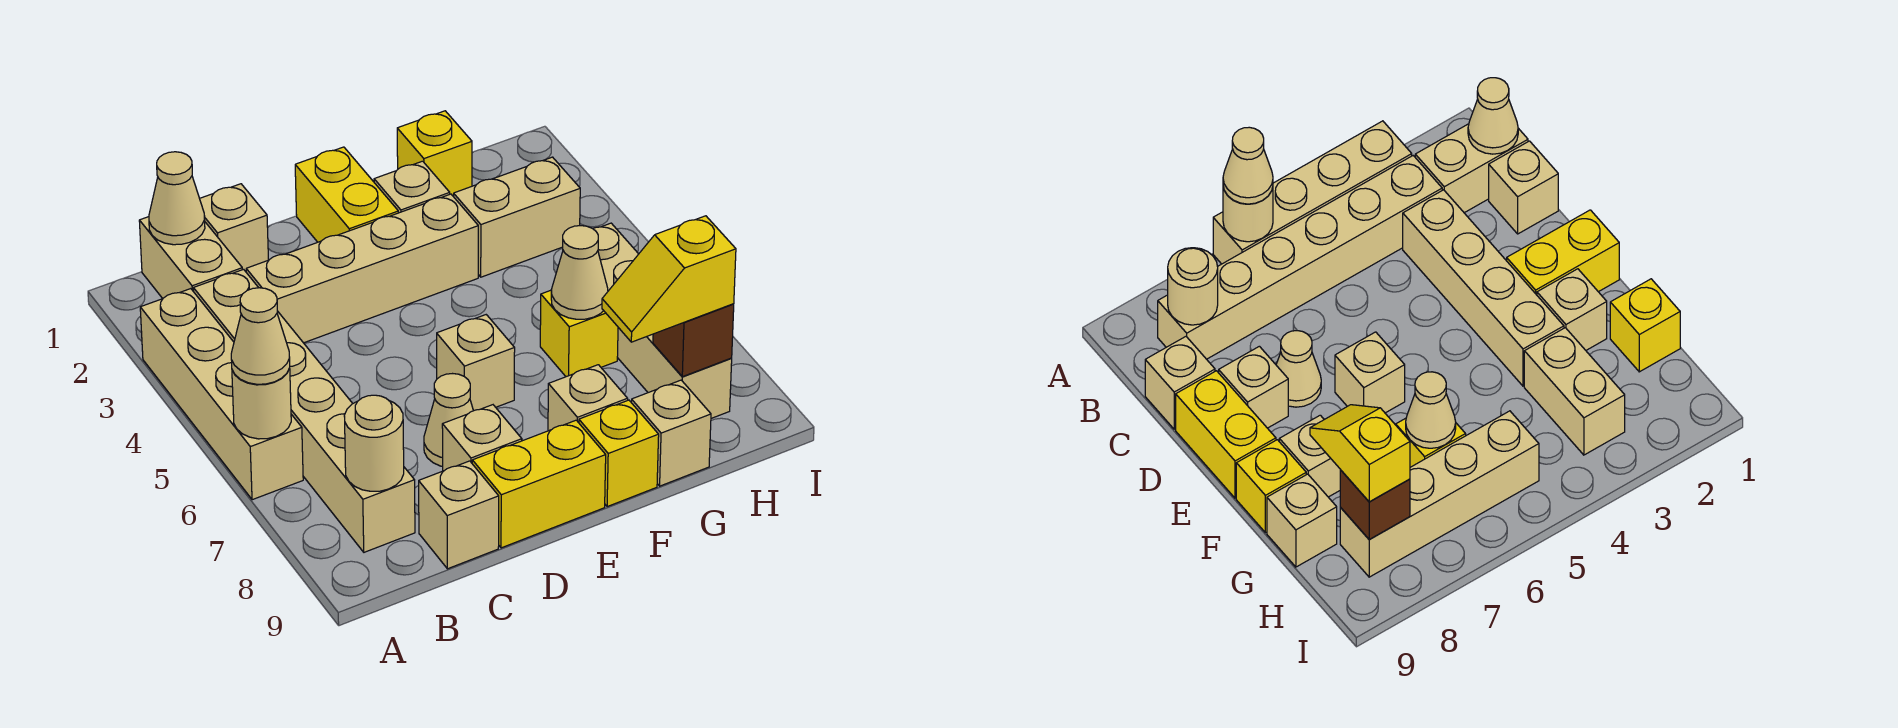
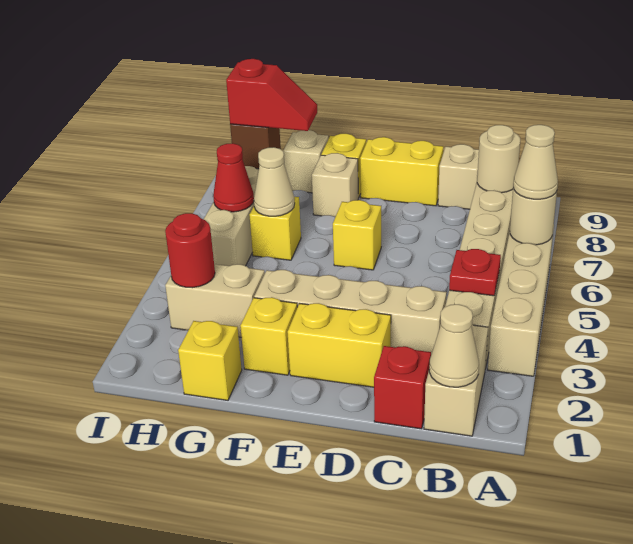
none -> red 1x1 plate [449,249,501,296]
tan 1x1 brick [200,184,268,272] -> red 1x1 brick [374,346,431,429]
tan 1x1 cone [424,374,473,466] -> none
tan 1x1 brick [442,405,522,471] -> none
yellow 1x2 brick [295,147,398,242] -> yellow 1x2 brick turned to [288,303,391,387]
tan 1x1 brick [437,315,515,411] -> yellow 1x1 brick [333,200,381,270]
tan 1x1 brick [374,161,450,213] -> yellow 1x1 brick [241,297,297,375]
yellow 1x2 slope [602,216,736,342] -> red 1x2 slope [226,59,317,131]
none -> red 1x1 round brick [165,213,215,288]
none -> red 1x1 cone [213,143,254,212]

